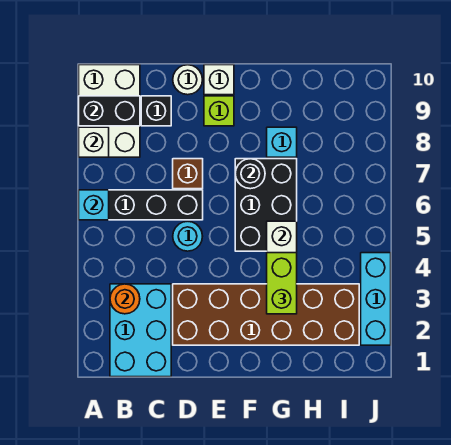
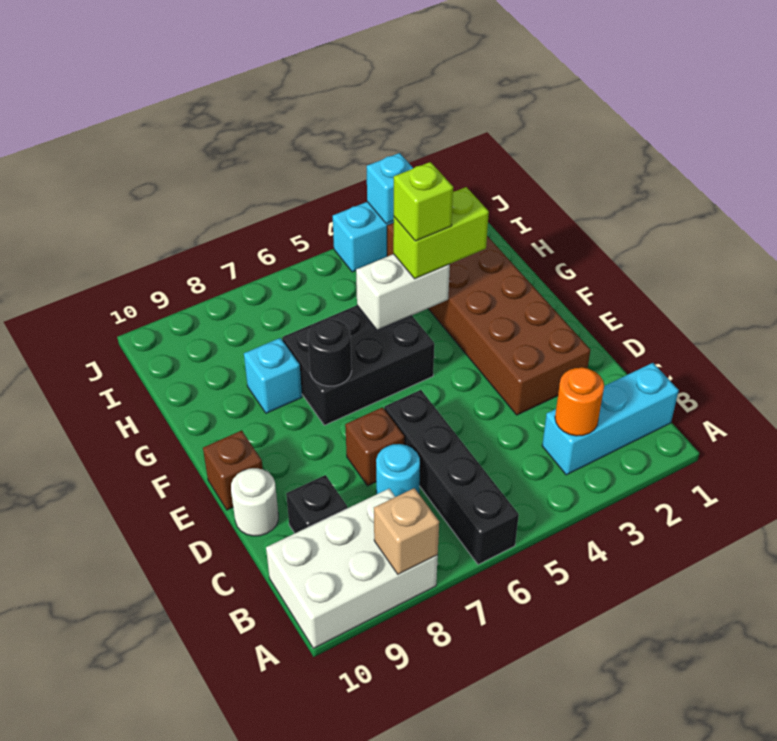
cyan 1x1 brick [79,190,109,220] -> cyan 1x1 brick moved to [367,153,413,224]
white 1x1 brick [79,127,109,157] -> tan 1x1 brick [374,488,439,574]
black 1x2 brick [79,96,140,126] -> none
cyan 2x3 brick [110,284,171,377] -> cyan 1x3 brick [542,363,679,475]
cyan 1x1 round brick [173,221,203,251] -> cyan 1x1 round brick moved to [376,444,420,497]
lime 1x1 brick [204,96,234,126] -> lime 1x1 brick moved to [394,162,453,241]
white 1x1 brick [204,65,234,95] -> brown 1x1 brick [203,430,263,510]

